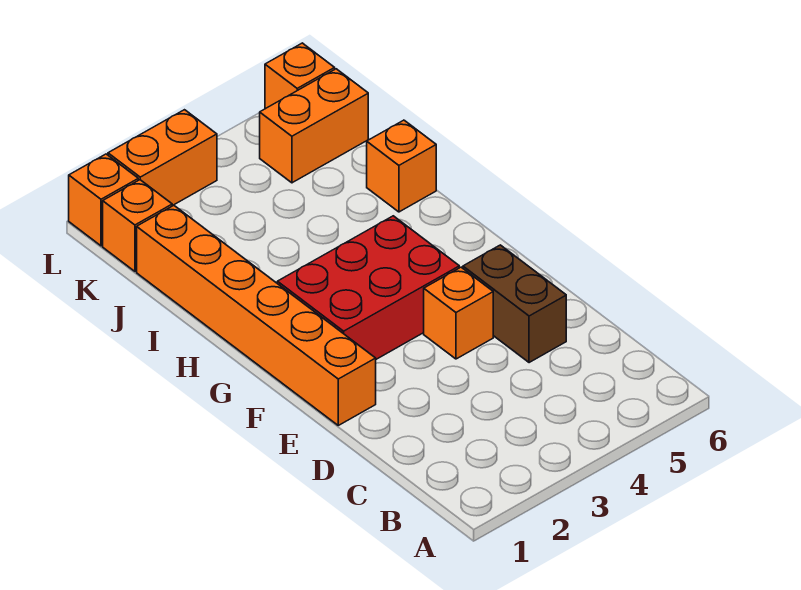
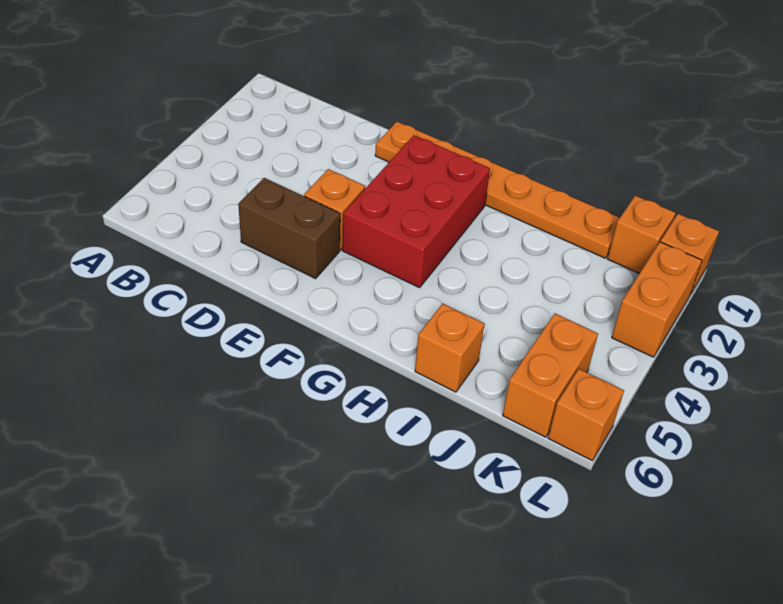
orange 1x6 brick [137,205,376,425] -> orange 1x6 plate [375,122,620,258]

